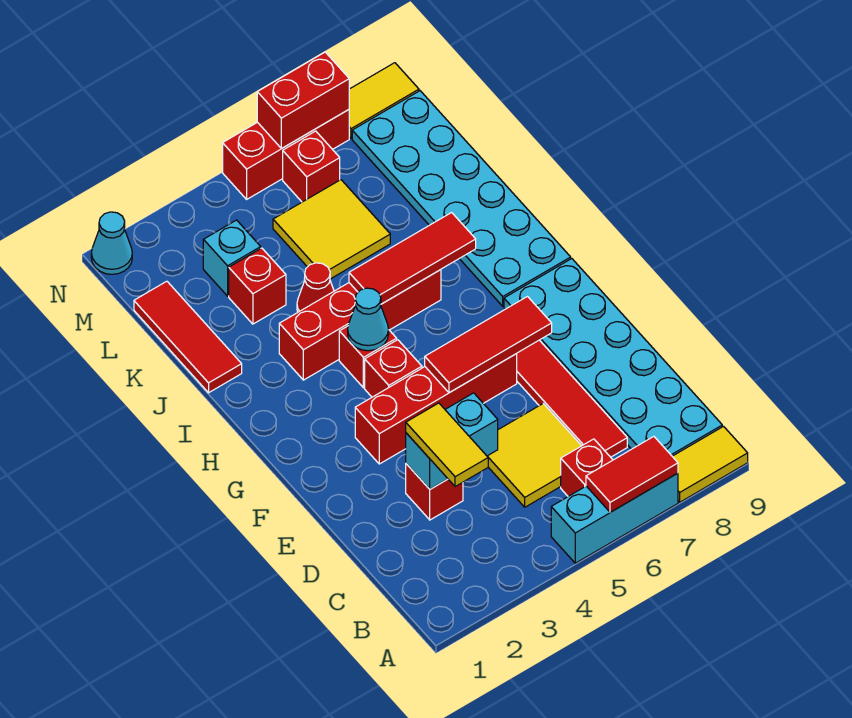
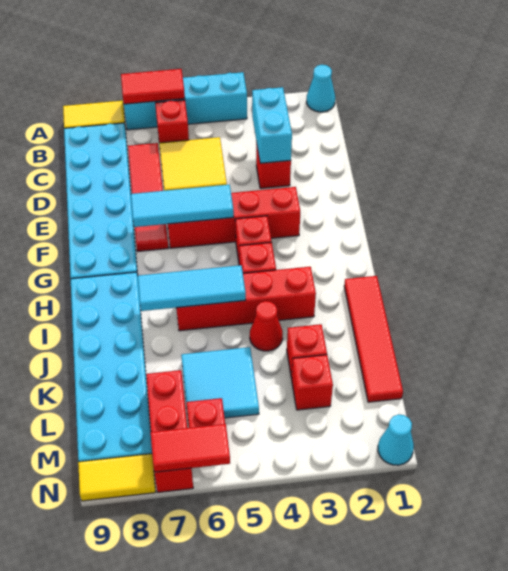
cyan 1x3 brick [551,473,678,563] -> cyan 1x4 brick [124,72,247,130]
yellow 1x2 tile [406,403,488,487] -> none
cyan 1x2 brick [406,393,498,489] -> cyan 1x2 brick turned to [252,87,292,163]
red 1x3 tile [425,297,552,393] -> cyan 1x3 tile [131,185,234,227]
cyan 1x1 cone [348,288,389,351] -> cyan 1x1 cone moved to [307,65,335,112]
red 1x3 tile [349,213,476,304] -> cyan 1x3 tile [138,265,246,311]
red 1x3 tile [134,281,242,393] -> red 1x4 tile [344,276,403,402]
yellow 2x2 tile [273,180,390,279] -> cyan 2x2 tile [181,347,259,418]
cyan 1x1 brick [203,220,261,296] -> red 1x1 brick [291,355,333,410]
red 1x3 brick [223,110,349,199] -> red 1x3 brick turned to [146,370,193,492]
red 1x2 brick [257,52,349,148] -> red 1x2 tile [151,424,230,472]

